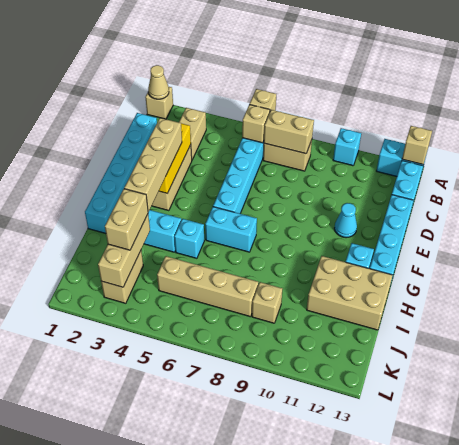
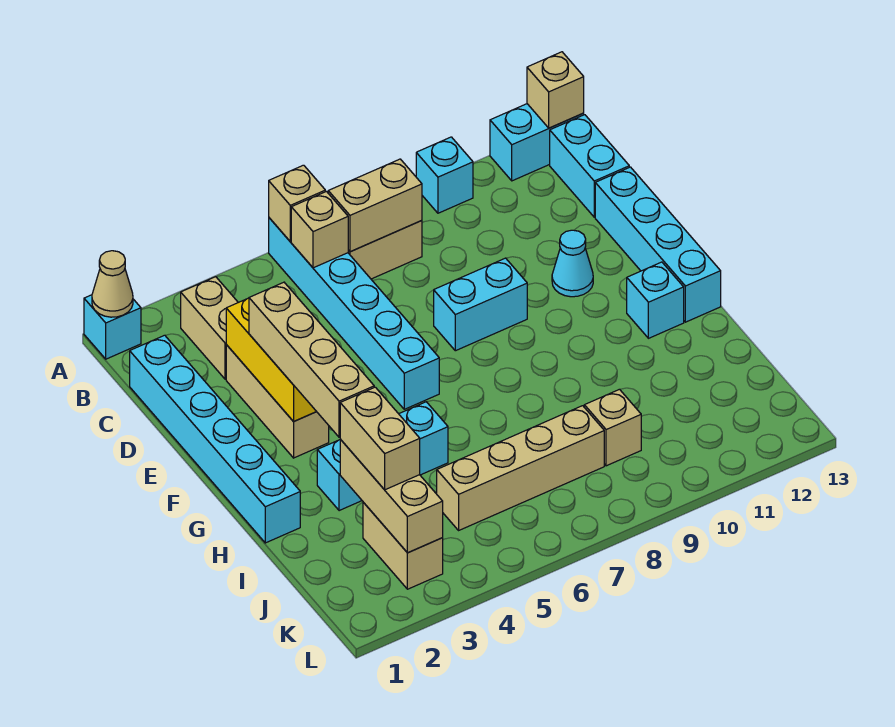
tan 1x1 brick [145,87,173,119] -> cyan 1x1 brick [84,295,141,359]
cyan 1x2 brick [205,207,257,252] -> cyan 1x2 brick moved to [434,258,527,351]
tan 2x3 brick [307,256,393,330] -> none

